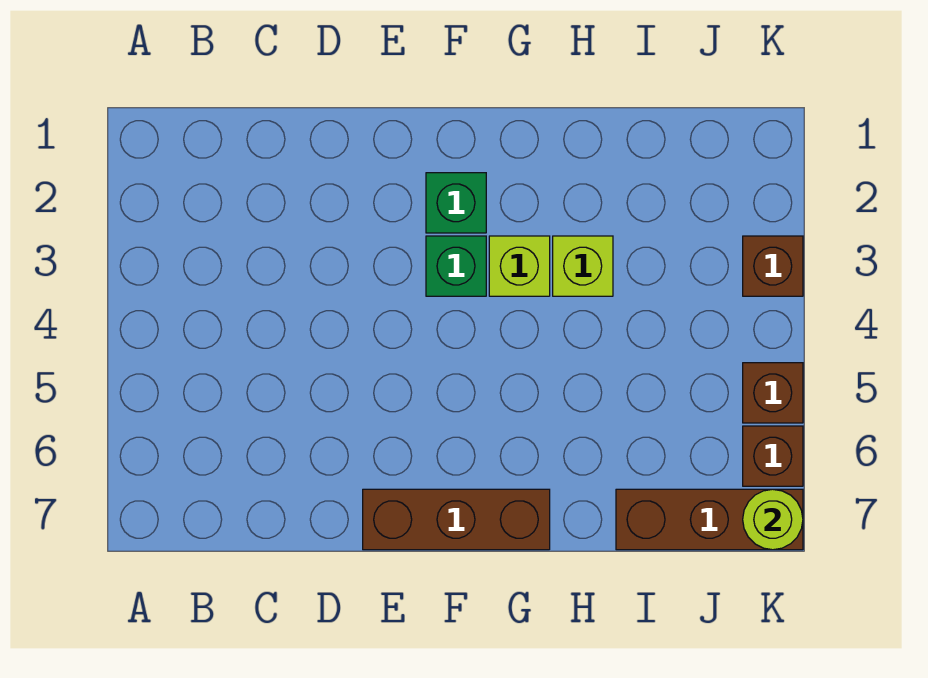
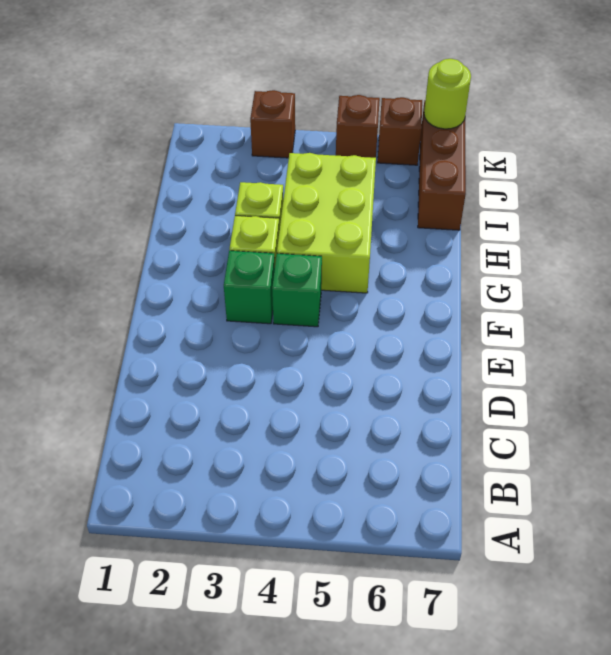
brown 1x3 brick [363,489,550,550] -> none
green 1x1 brick [426,173,486,233] -> green 1x1 brick moved to [272,254,322,327]
none -> lime 2x3 brick [277,153,376,293]

